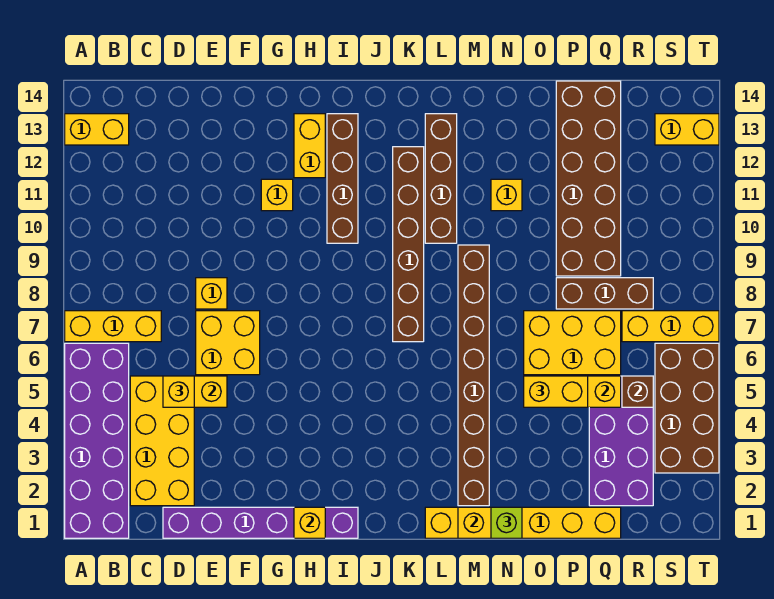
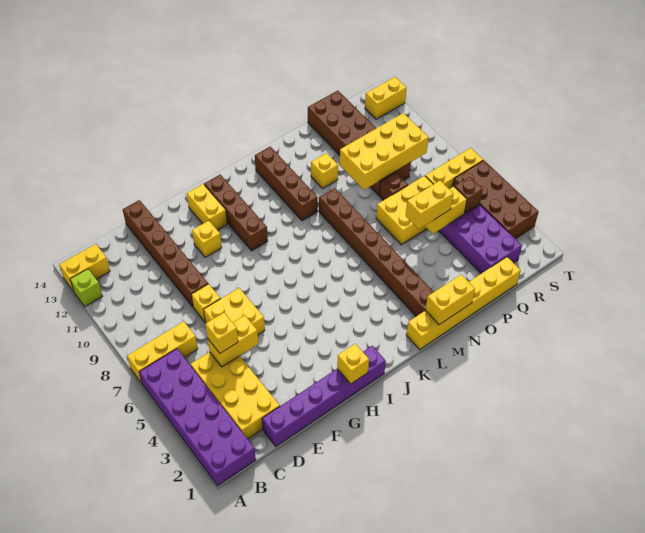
brown 1x6 brick [393,147,424,342] -> brown 1x6 brick moved to [123,200,208,307]
lime 1x1 brick [491,507,522,538] -> lime 1x1 brick moved to [70,269,102,306]
none -> yellow 2x4 brick [340,113,429,190]
brown 1x3 brick [556,278,653,309] -> brown 1x1 brick [379,172,408,200]

